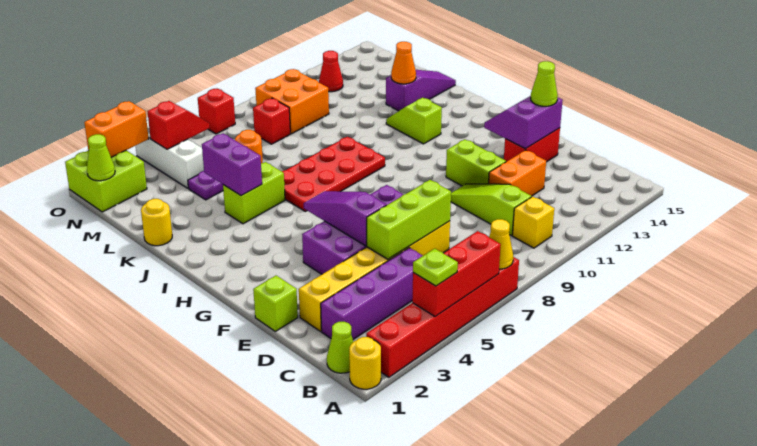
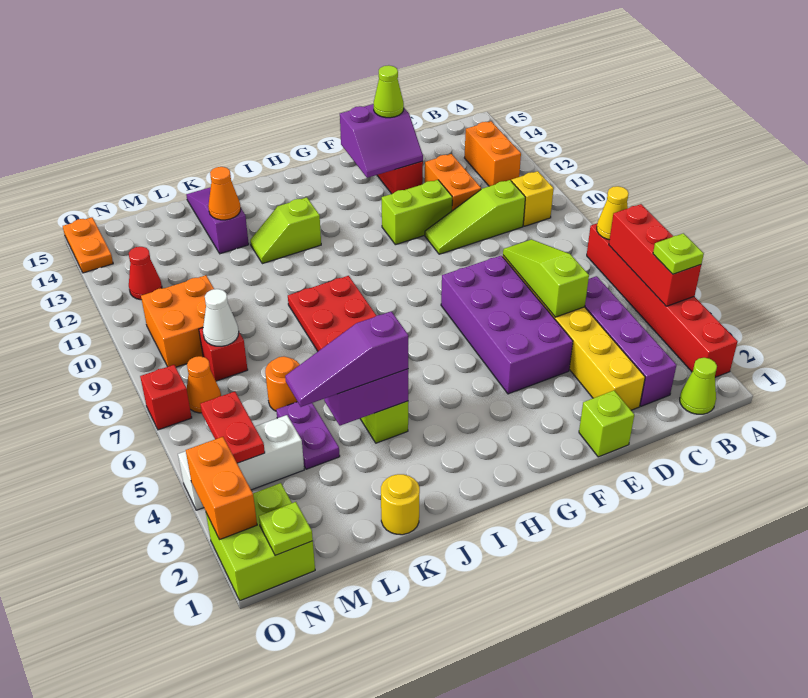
yellow 1x1 round brick [349,337,381,389] -> none
none -> orange 1x2 brick [464,121,521,186]
lime 1x3 brick [367,180,451,259] -> lime 1x3 slope [503,239,589,317]
purple 1x3 slope [304,191,386,246] -> purple 1x3 slope moved to [285,311,408,407]
purple 2x2 slope [484,96,563,149] -> purple 2x2 slope turned to [340,104,423,178]
none -> white 1x1 cone [203,289,239,346]
lime 1x1 cone [87,134,115,181] -> lime 1x1 plate [259,502,313,555]
red 1x2 slope [147,101,209,149] -> red 1x2 plate [200,392,265,463]
none -> orange 1x1 cone [187,356,221,413]
none -> orange 1x2 plate [63,217,113,273]

